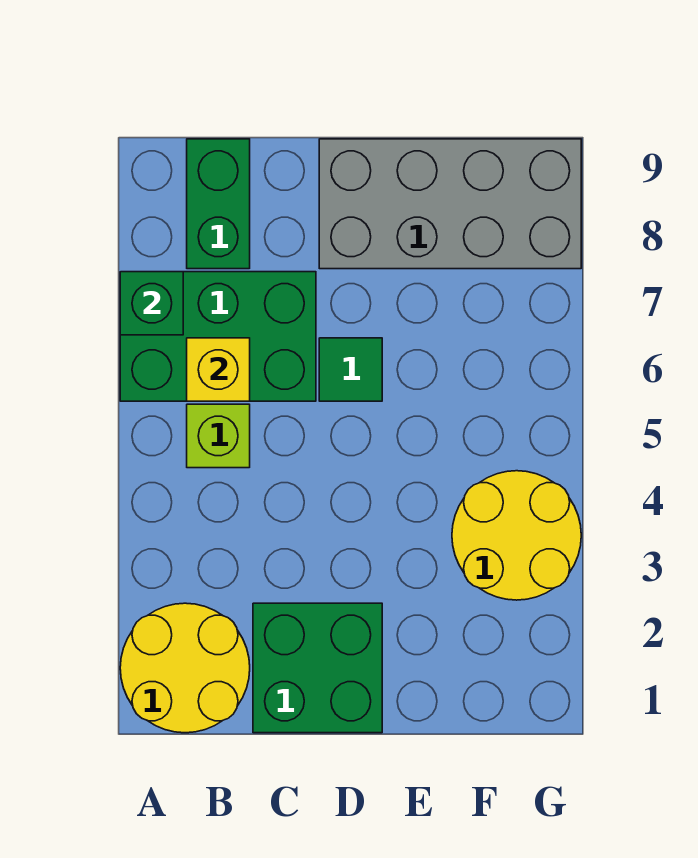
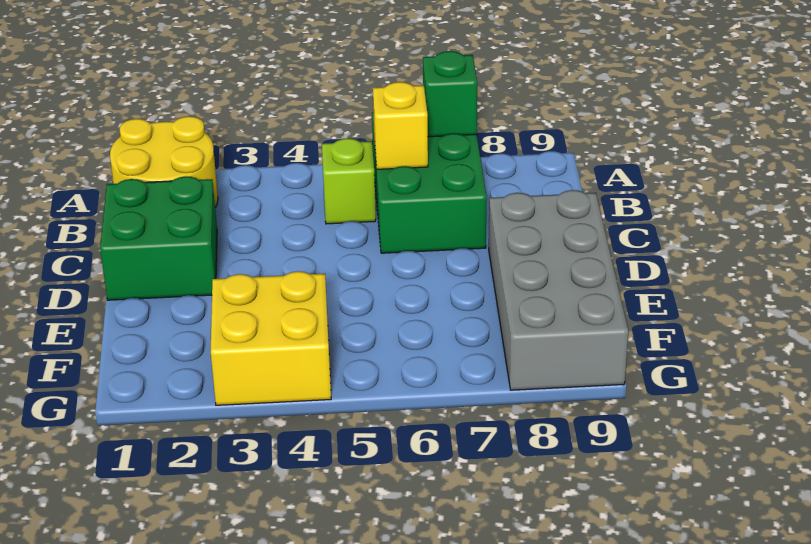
green 1x2 brick [187,139,250,269] -> none
green 1x1 tile [319,338,382,401] -> none
yellow 2x2 round brick [452,471,581,600] -> yellow 2x2 brick [211,271,331,405]

